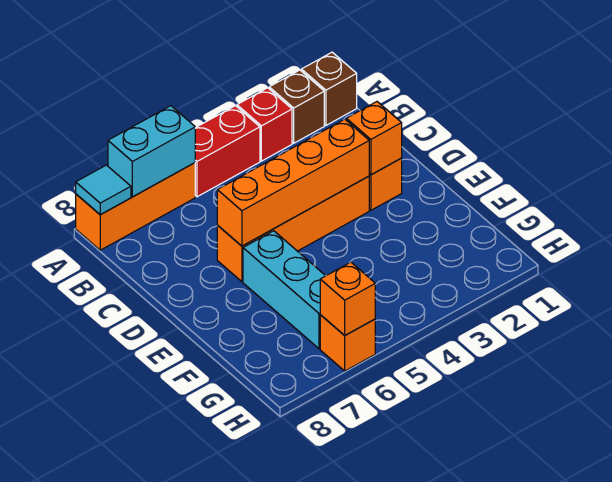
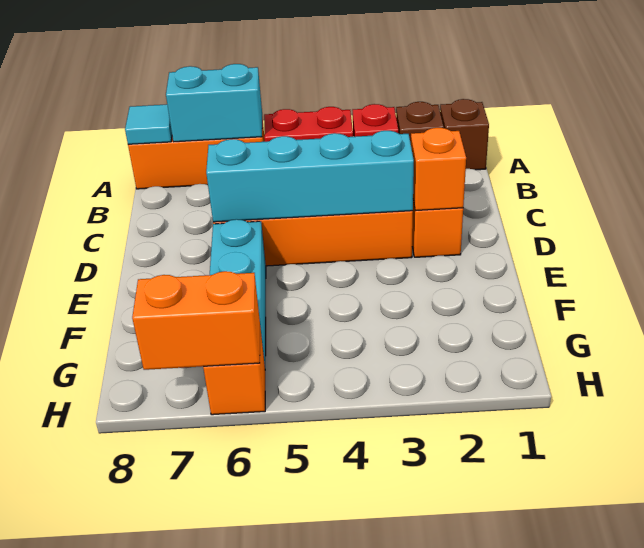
orange 1x4 brick [217,119,369,246] -> cyan 1x4 brick [206,131,414,222]
orange 1x1 brick [320,262,375,335] -> orange 1x2 brick [132,271,260,370]

